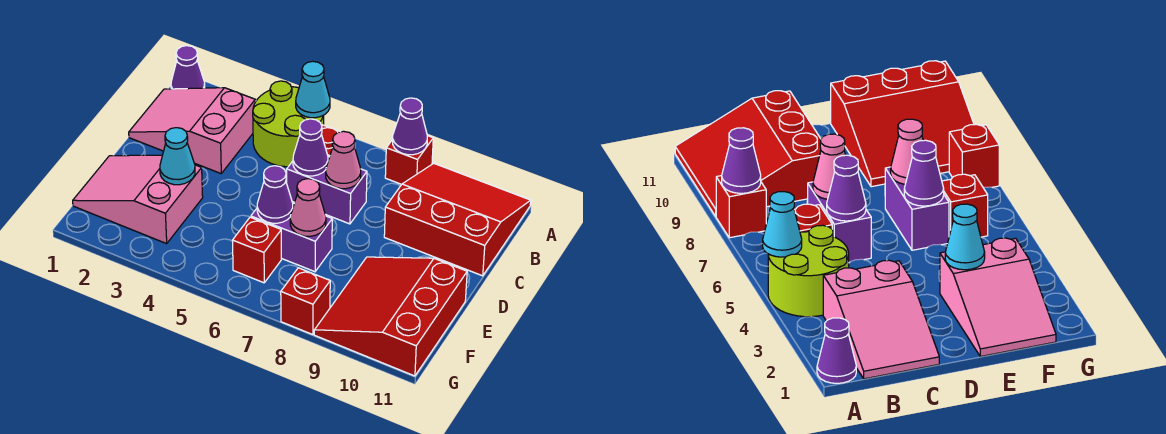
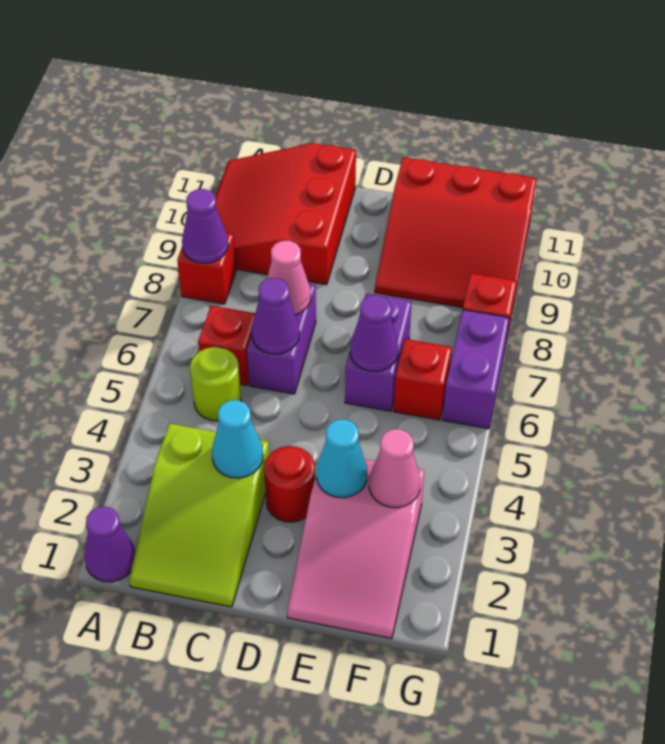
lime 2x2 round brick [253,81,324,167] -> lime 1x1 round brick [190,347,241,421]
cyan 1x1 cone [296,61,330,118] -> cyan 1x1 cone moved to [212,400,263,478]
pink 2x3 slope [129,88,255,173] -> lime 2x3 slope [129,423,269,607]
none -> red 1x1 round brick [264,446,315,522]
pink 1x1 cone [290,179,326,236] -> pink 1x1 cone moved to [369,429,421,508]
none -> purple 1x2 brick [443,310,509,429]

